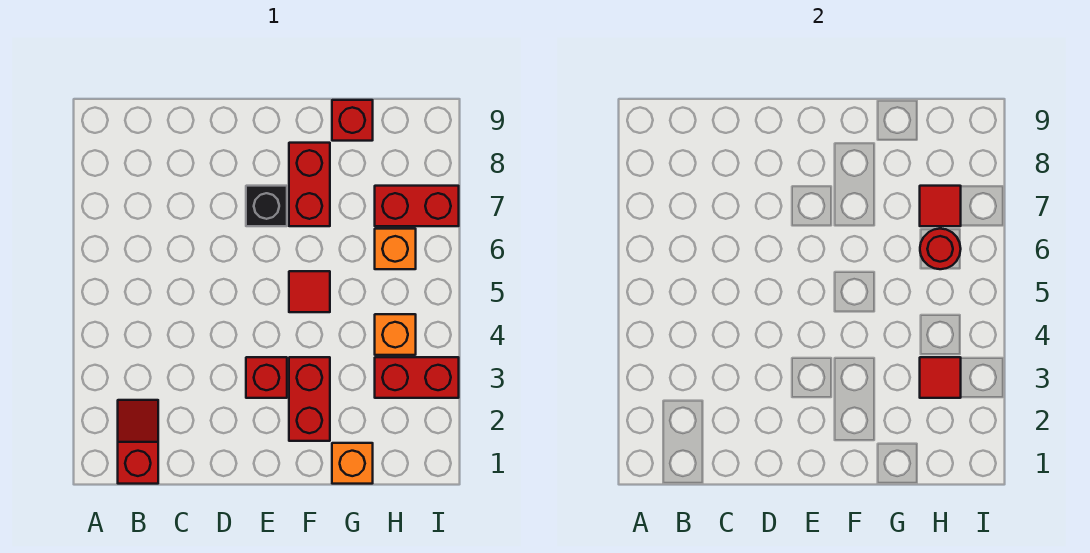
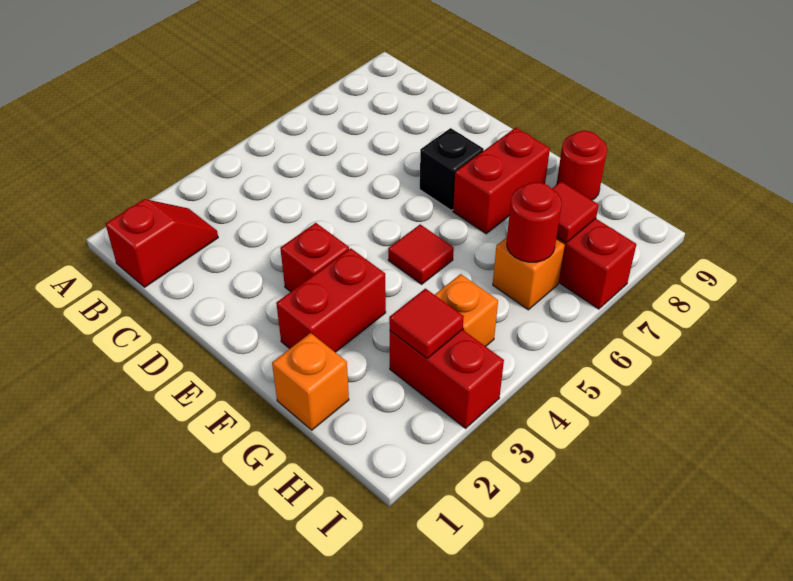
red 1x1 brick [332,100,373,141] -> red 1x1 round brick [557,131,607,200]

